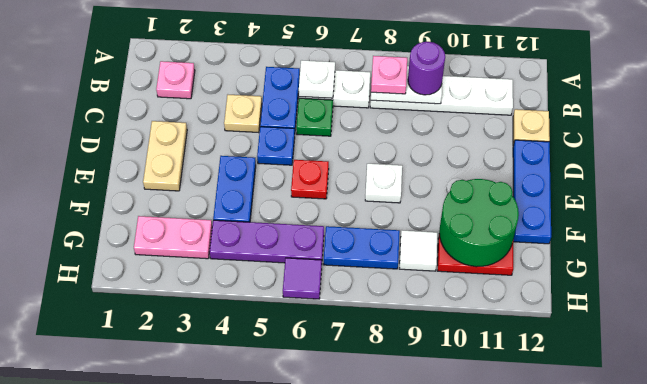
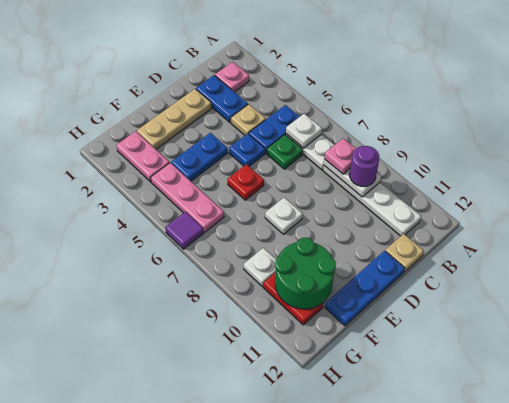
tan 1x2 plate [143,121,187,191] -> tan 1x3 plate [137,89,212,149]
purple 1x3 plate [209,220,324,263] -> pink 1x3 plate [151,163,224,232]
blue 1x2 plate [324,226,400,269] -> blue 1x2 plate moved to [196,75,248,123]
white 1x1 tile [400,230,437,271] -> white 1x1 plate [244,248,276,286]

